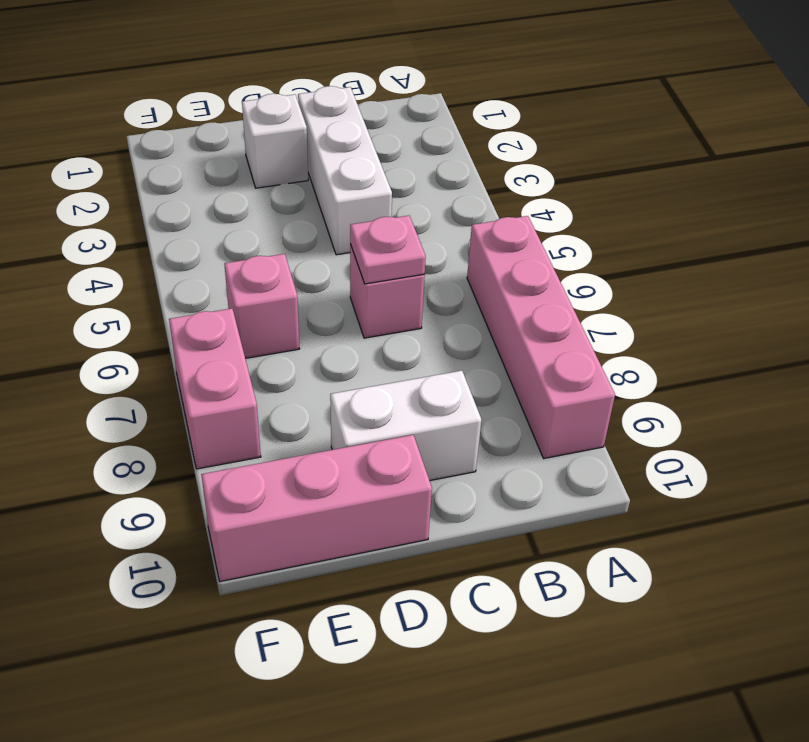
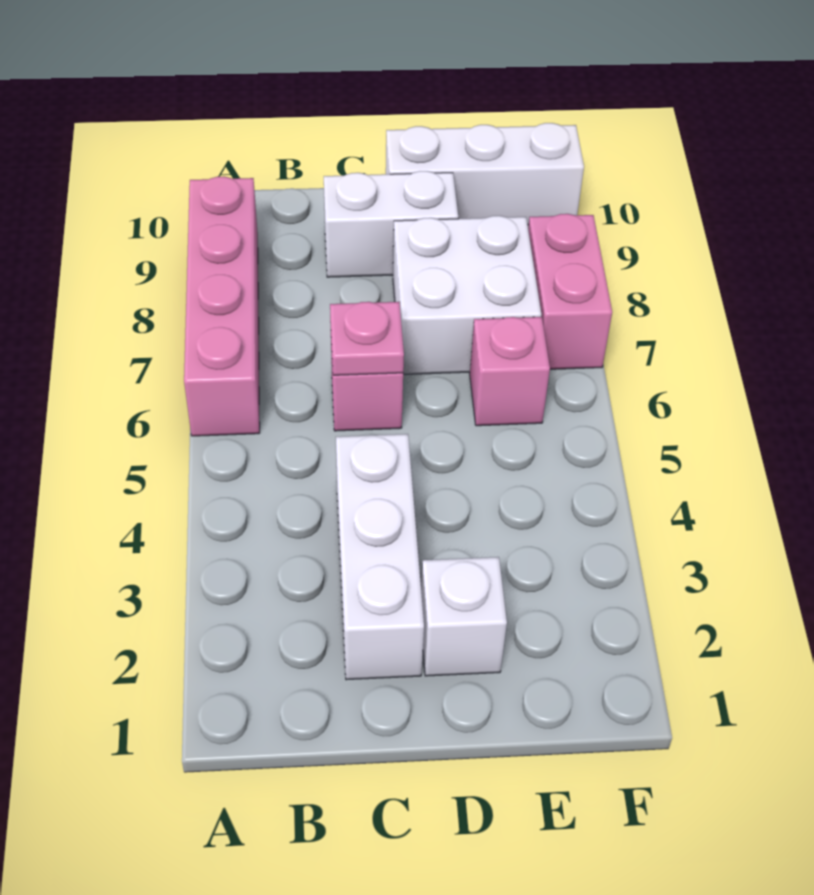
none -> white 2x2 brick [393,216,541,374]
pink 1x3 brick [201,435,432,581] -> white 1x3 brick [386,123,584,225]

